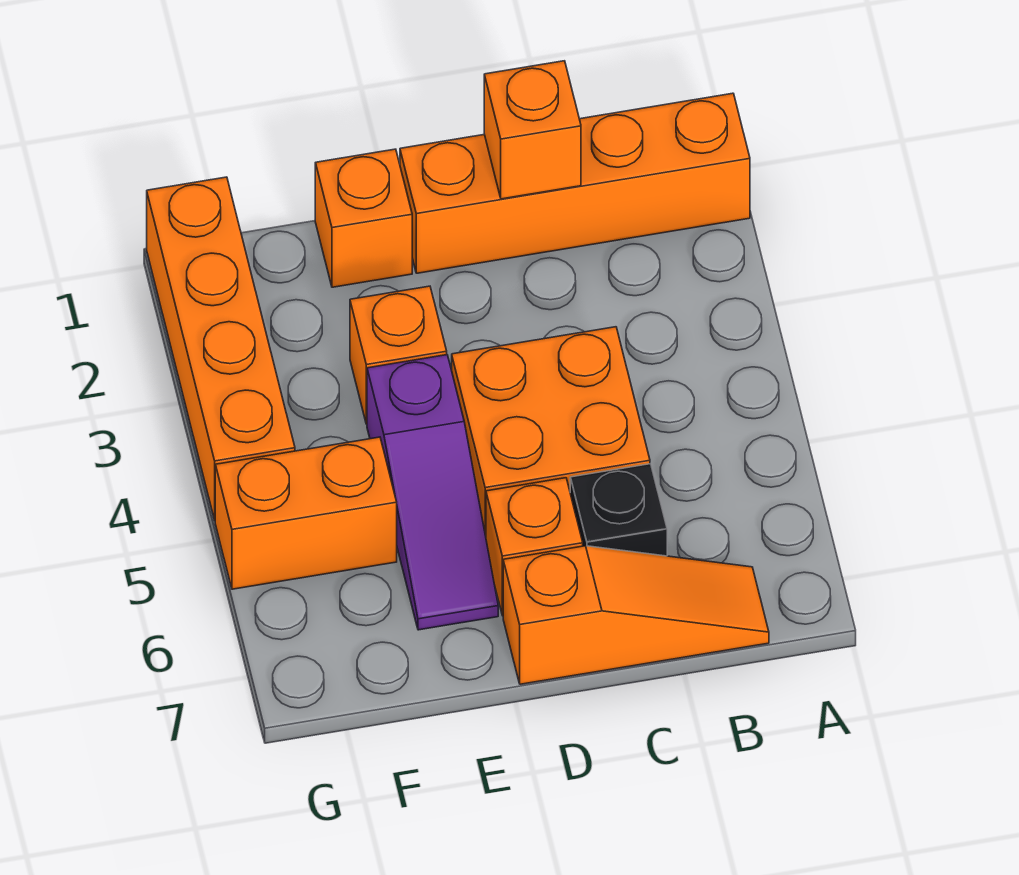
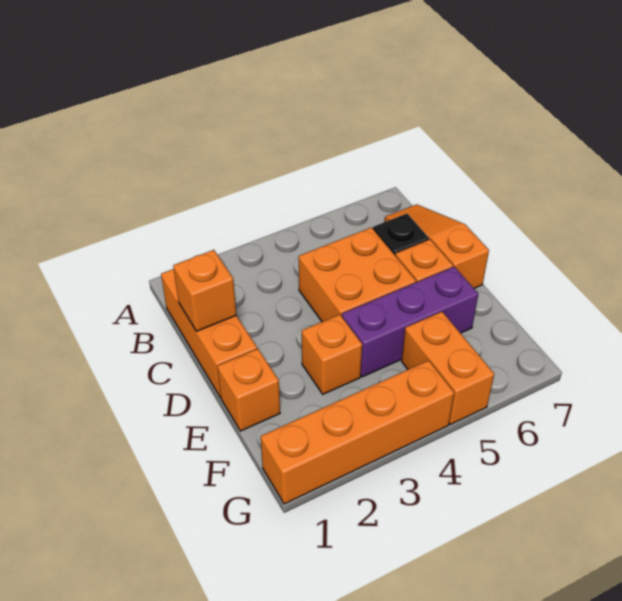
orange 1x4 brick [400,93,750,273] -> orange 1x3 brick [161,269,257,397]
purple 1x3 slope [367,355,498,630] -> purple 1x3 brick [342,267,478,377]

